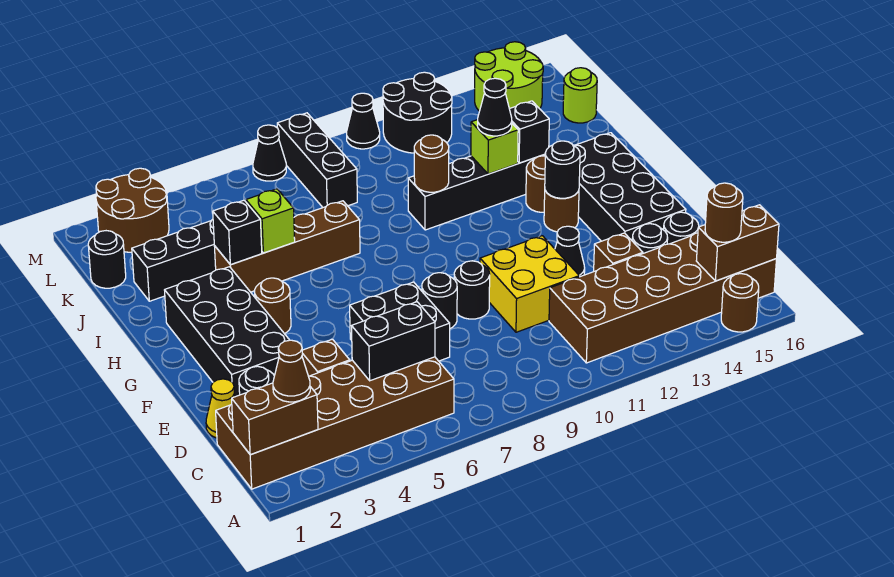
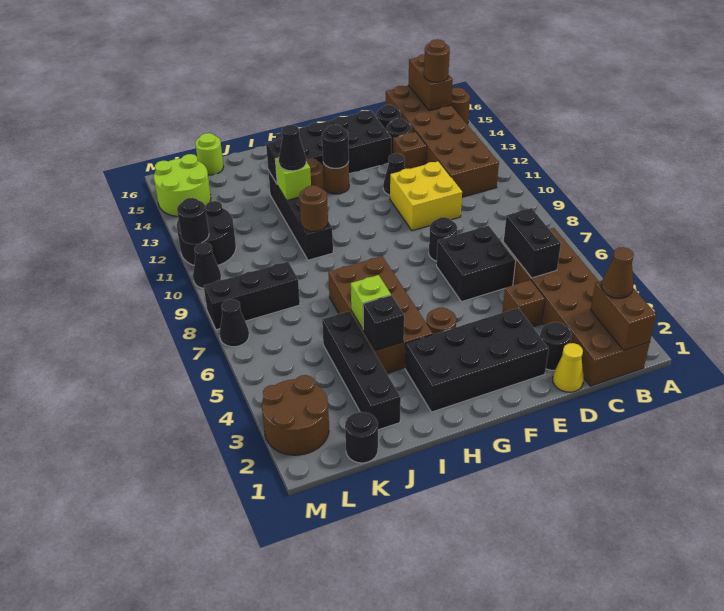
black 1x1 round brick [454,261,490,319] -> black 1x1 round brick moved to [177,198,209,244]
brown 1x4 brick [214,201,360,292] -> brown 2x4 brick [328,256,433,373]

